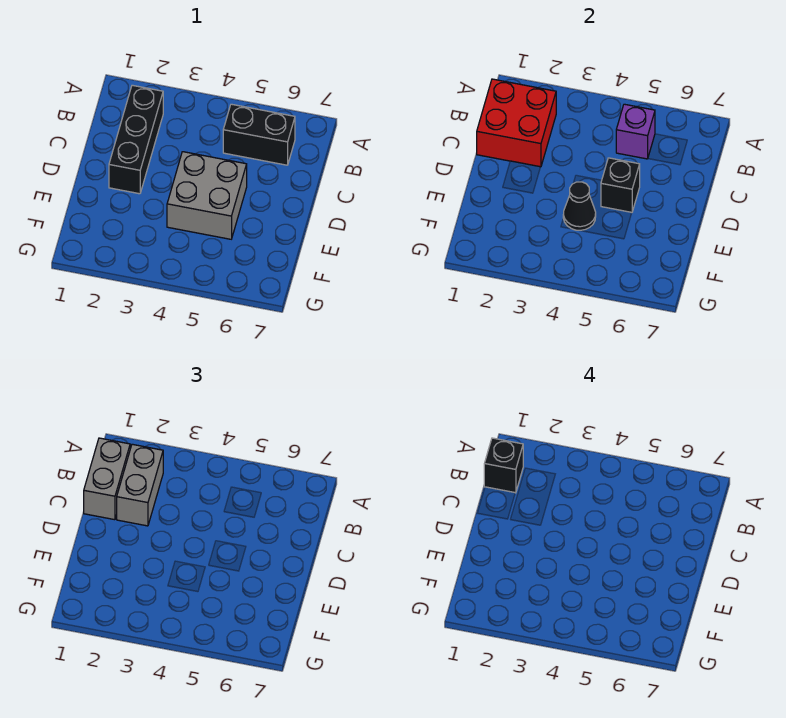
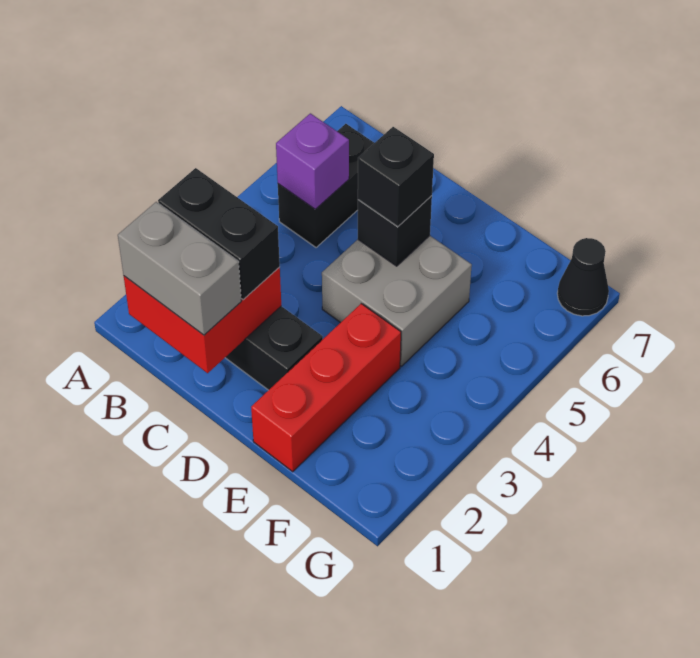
black 1x1 brick [484,438,523,493] -> black 1x1 brick moved to [358,127,434,227]
grey 1x2 brick [116,444,163,526] -> black 1x2 brick [158,168,280,300]
none -> red 1x3 brick [251,304,401,472]
black 1x1 cone [563,182,596,230] -> black 1x1 cone moved to [557,238,609,316]

